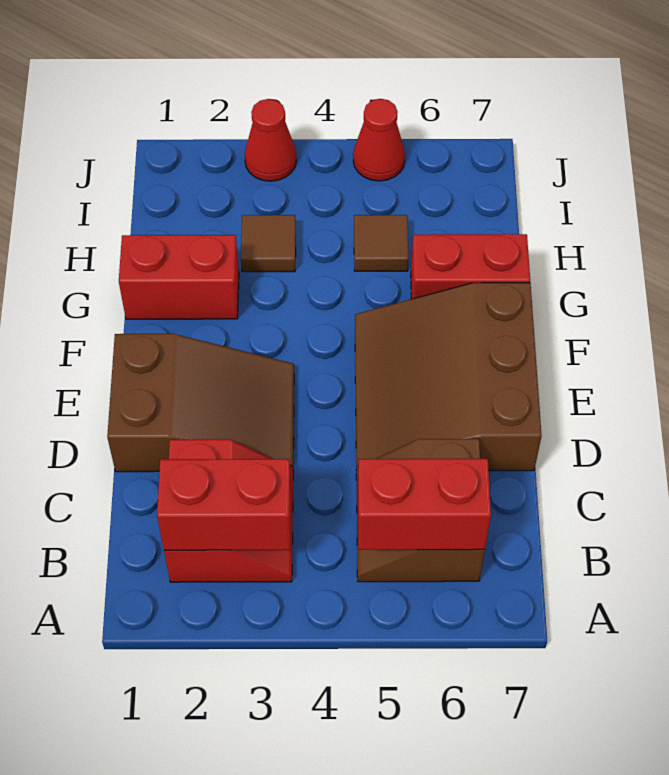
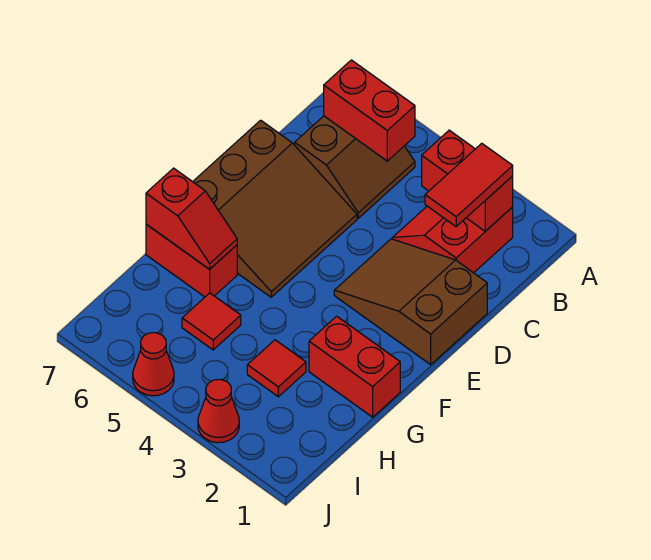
none -> red 1x2 tile [425,143,513,227]
none -> red 1x2 slope [146,168,237,269]
brown 1x1 tile [241,215,296,272] -> red 1x1 tile [247,340,306,397]
brown 1x1 tile [354,215,409,271] -> red 1x1 tile [182,293,241,350]

